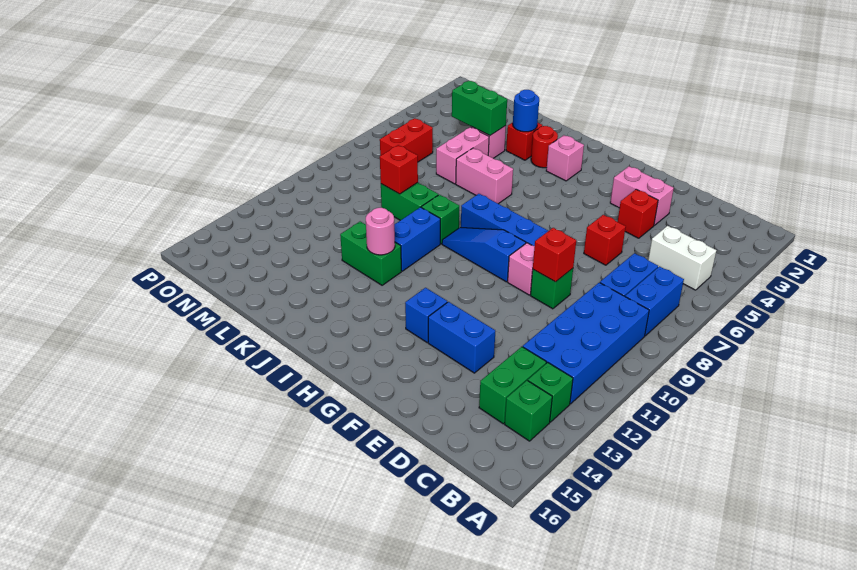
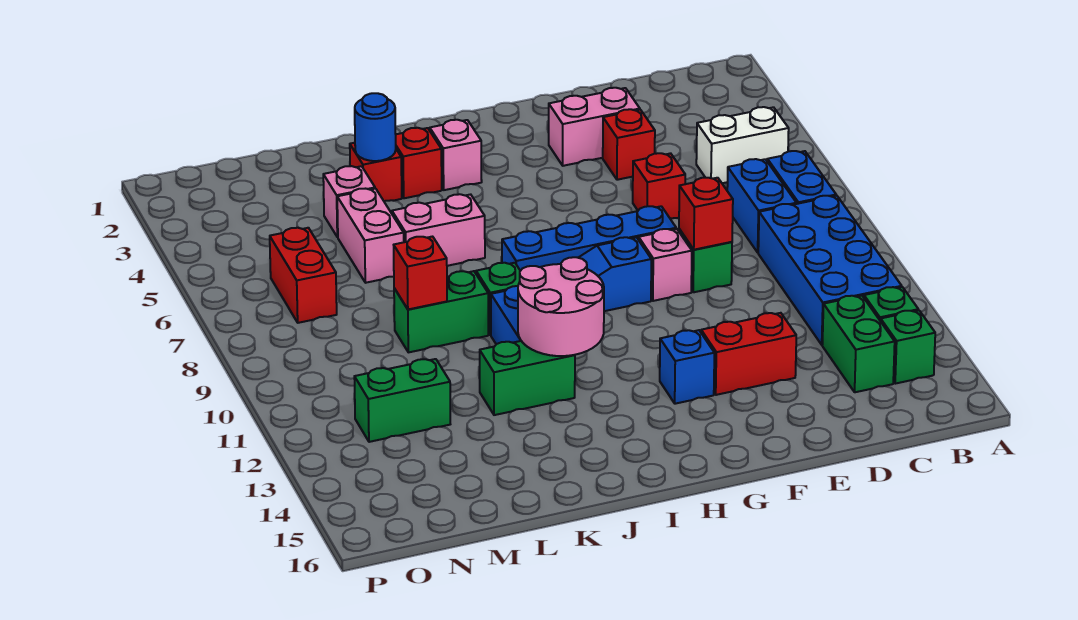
blue 1x2 brick [428,302,495,373] -> red 1x2 brick [701,313,796,395]
red 1x1 round brick [531,126,558,168] -> red 1x1 brick [396,128,442,198]
pink 1x1 round brick [366,208,395,255] -> pink 2x2 round brick [518,257,604,356]
green 1x2 brick [452,81,507,136] -> green 1x2 brick moved to [354,359,450,442]

